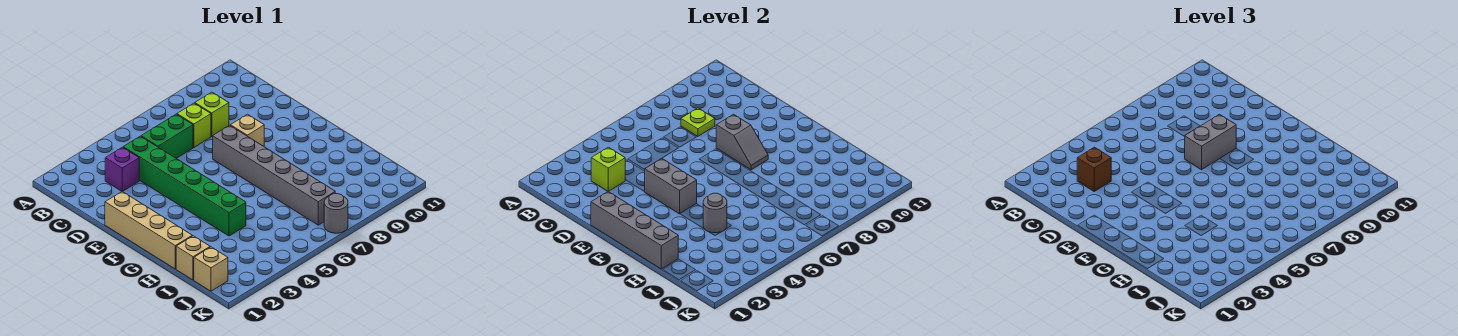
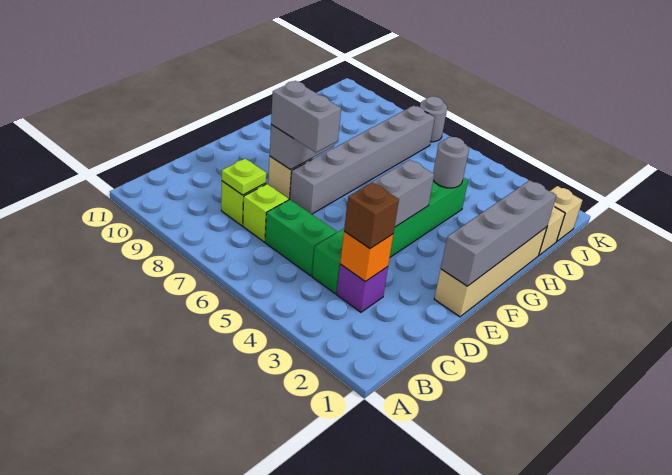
lime 1x1 brick [591,147,625,191] -> orange 1x1 brick [340,232,393,282]

